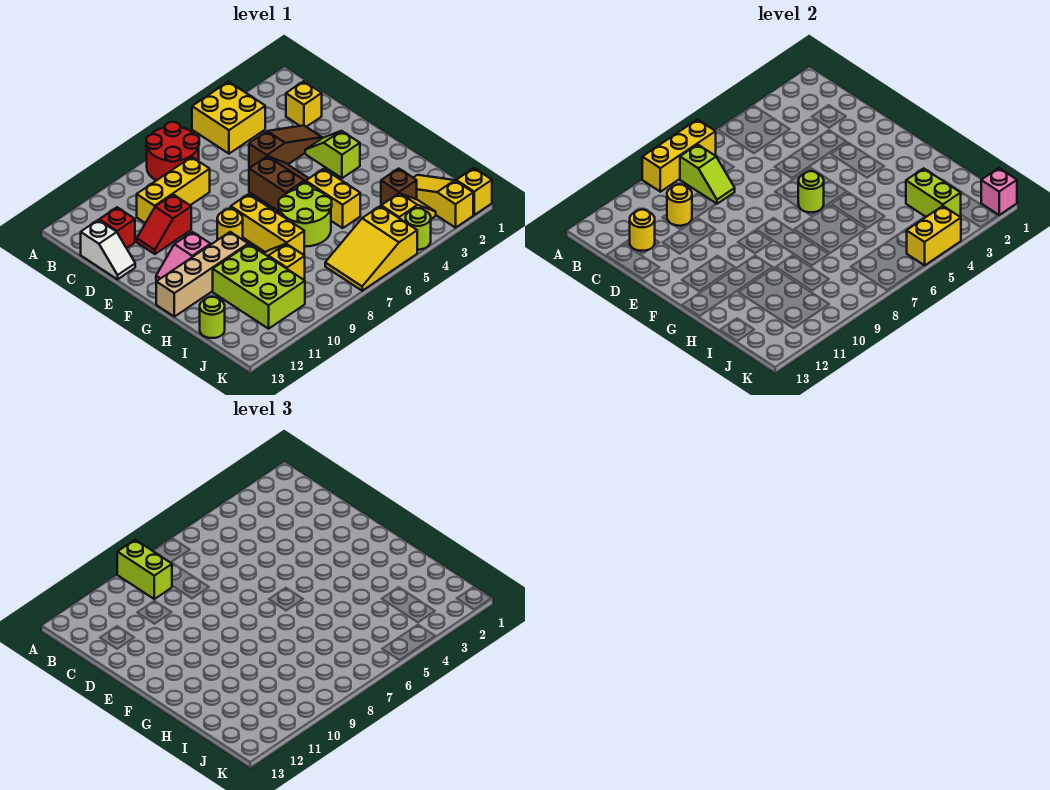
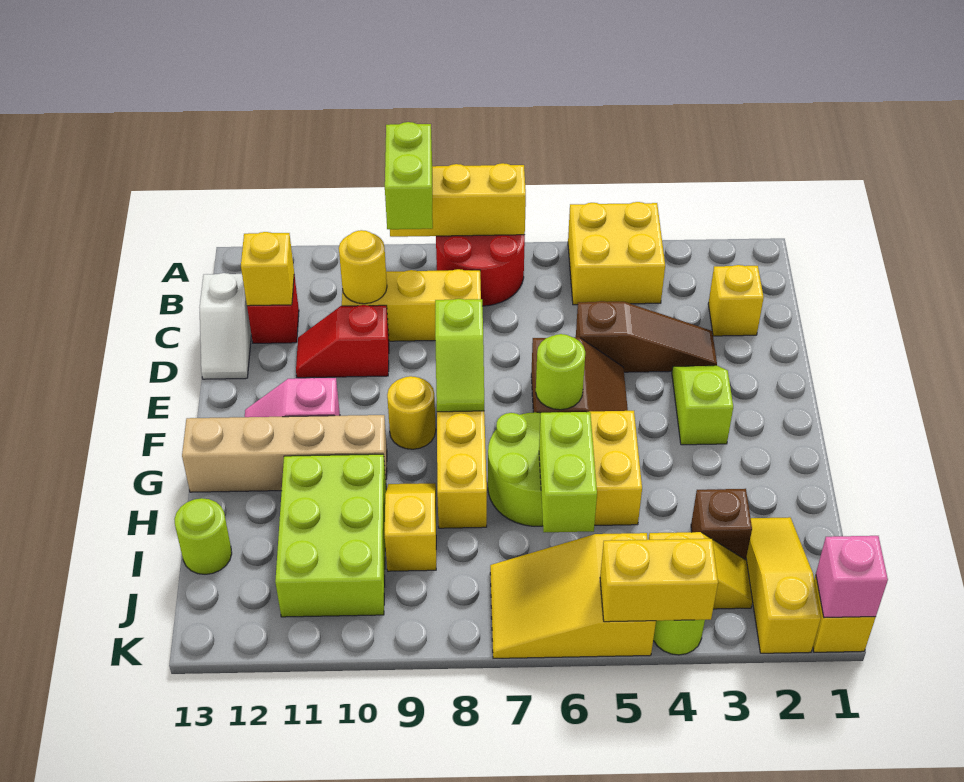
lime 1x2 slope [680,145,735,204] -> lime 1x2 slope moved to [435,299,484,412]
yellow 1x1 round brick [630,210,655,251] -> yellow 1x1 brick [241,232,294,306]
lime 1x2 brick [906,168,961,217] -> lime 1x2 brick moved to [539,412,597,532]

